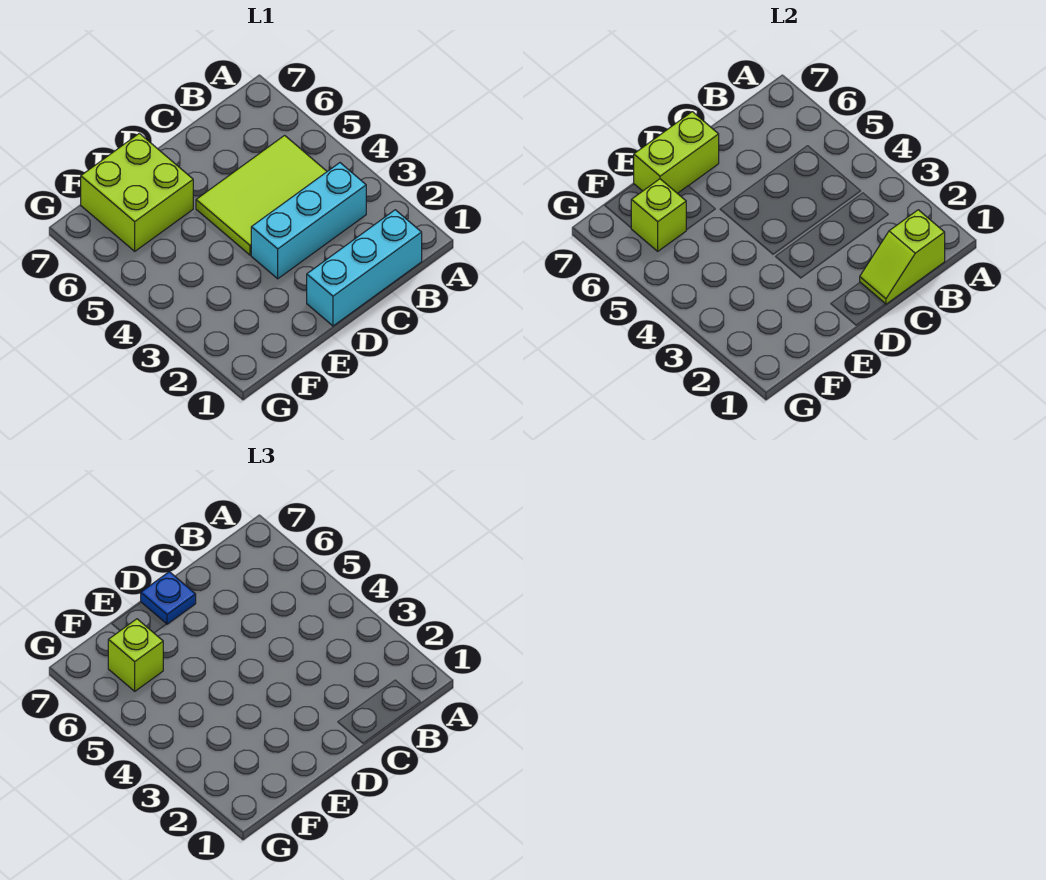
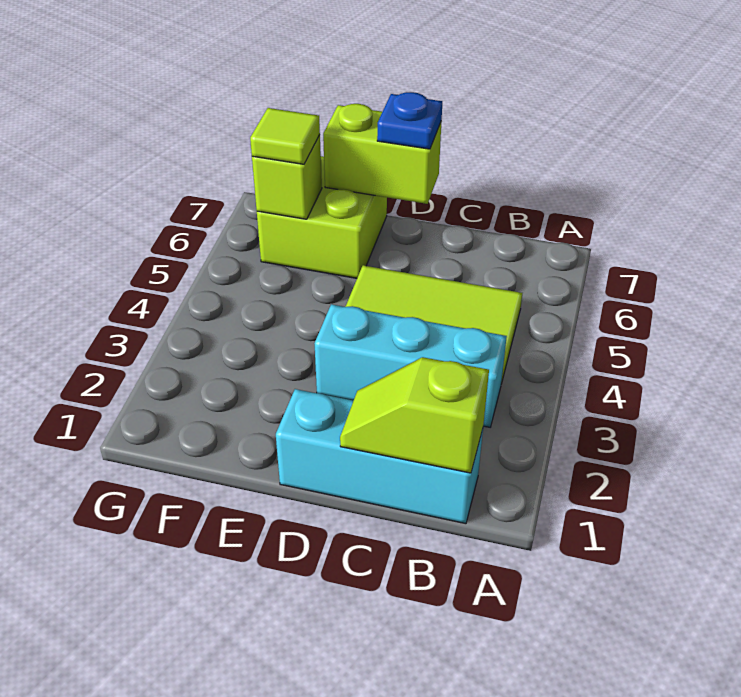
lime 1x1 brick [108,619,163,691] -> lime 1x1 tile [250,108,320,164]

